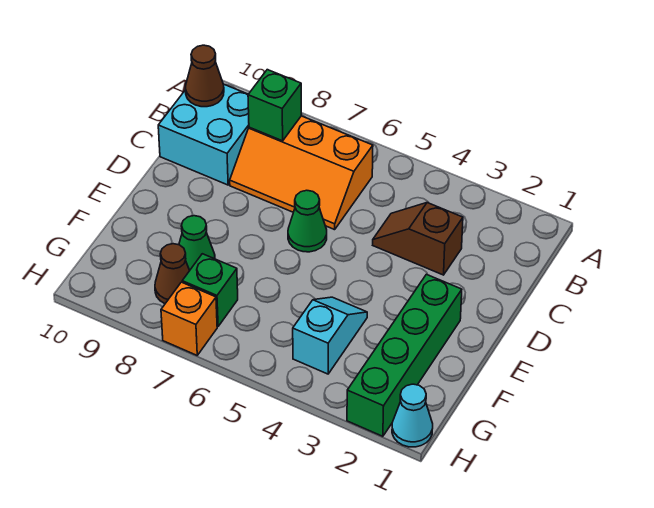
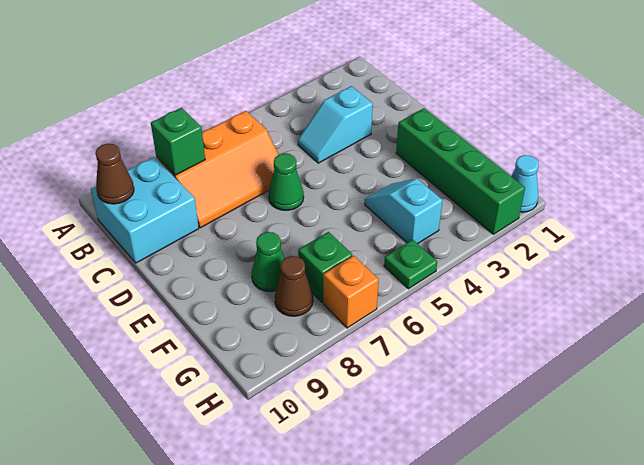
brown 1x2 slope [373,203,463,275] -> cyan 1x2 slope [298,86,373,163]
none -> green 1x1 plate [384,240,437,289]

